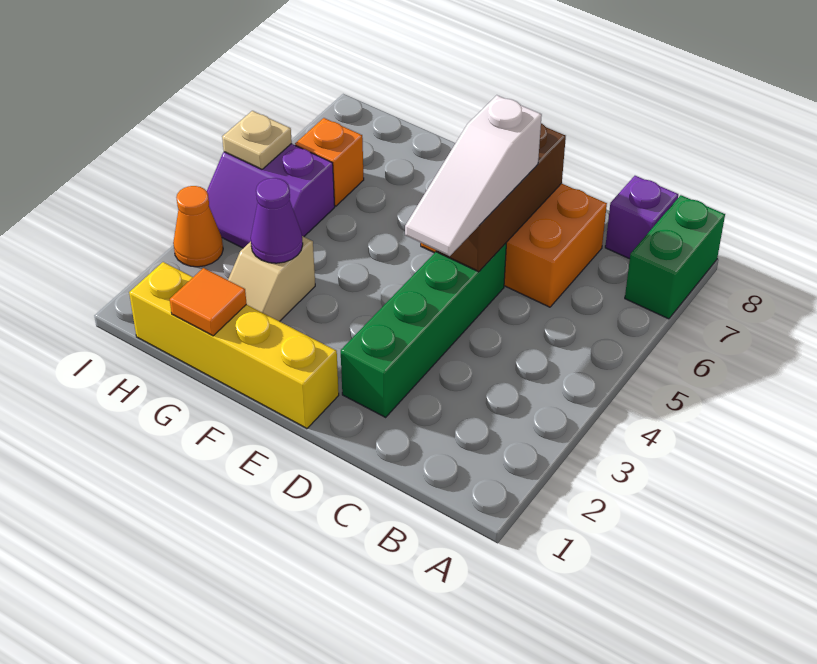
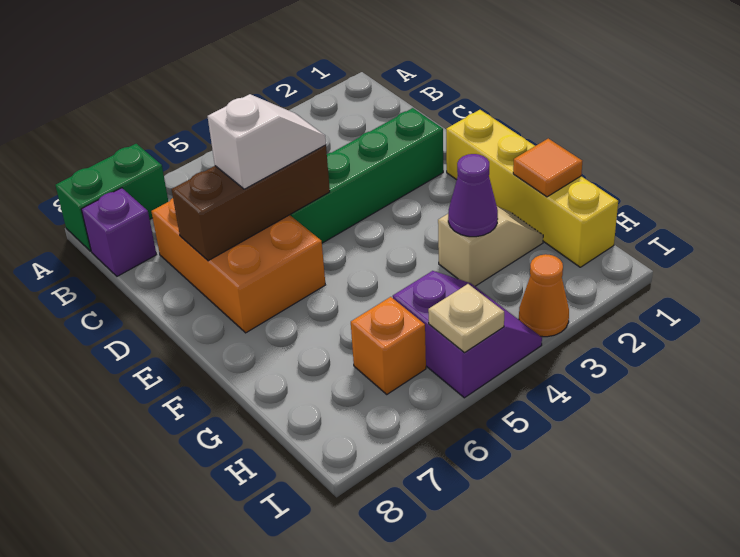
white 1x3 slope [405,95,542,256] -> white 1x2 slope [207,94,326,189]

